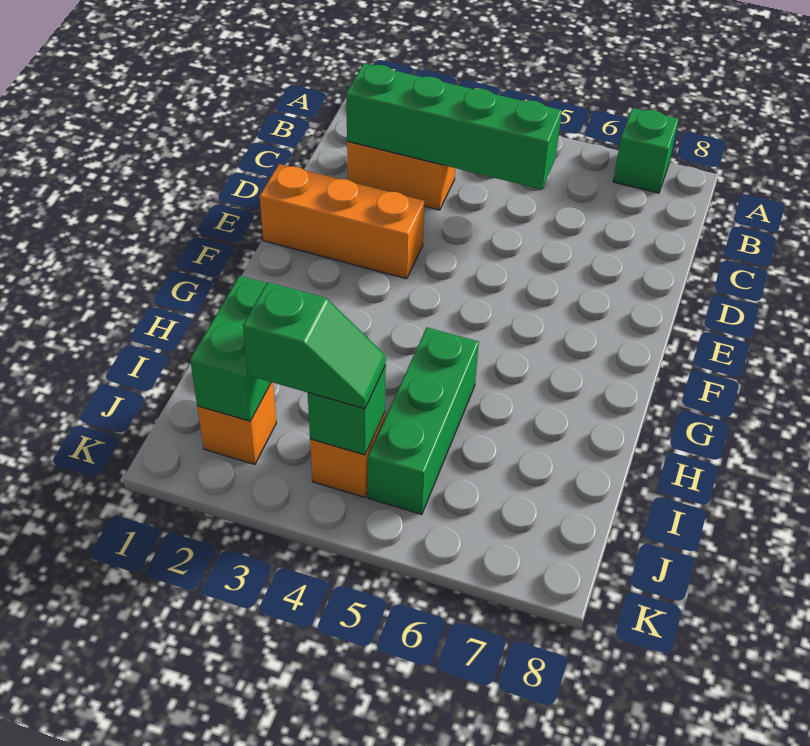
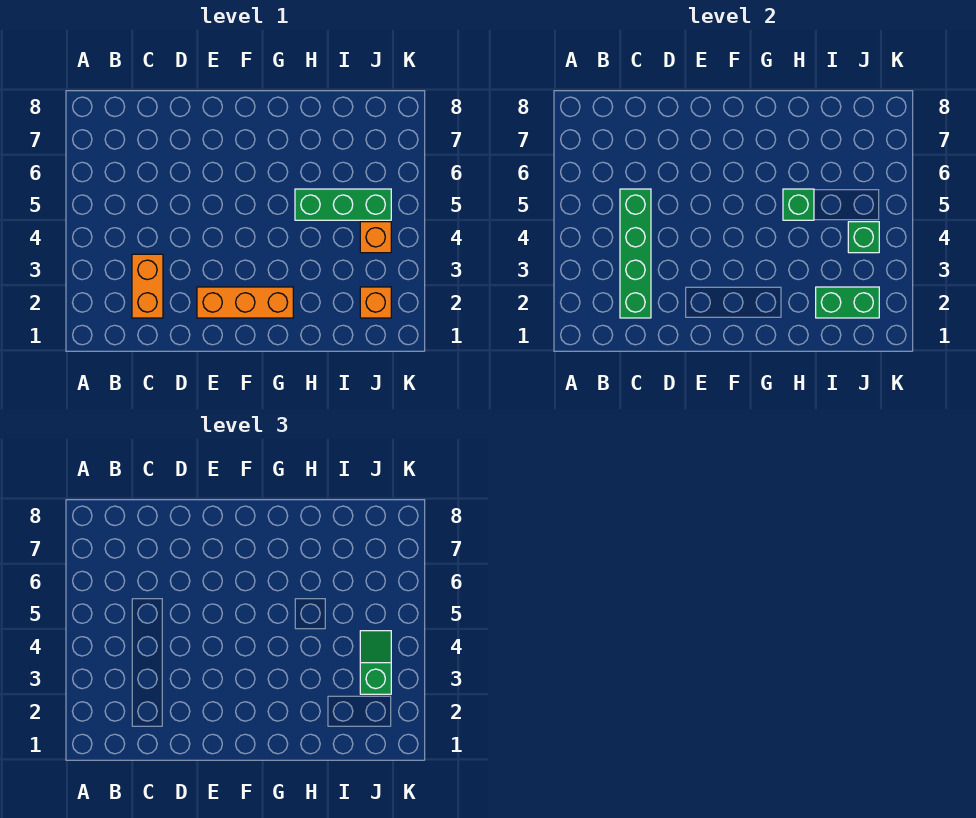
green 1x1 brick [613,108,679,193] -> green 1x1 brick moved to [783,189,814,220]
orange 1x3 brick [260,164,425,279] -> orange 1x3 brick turned to [197,287,293,318]

